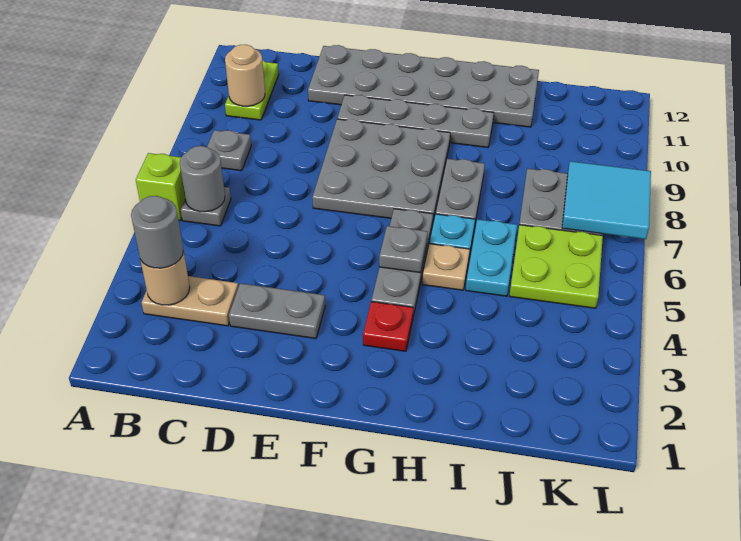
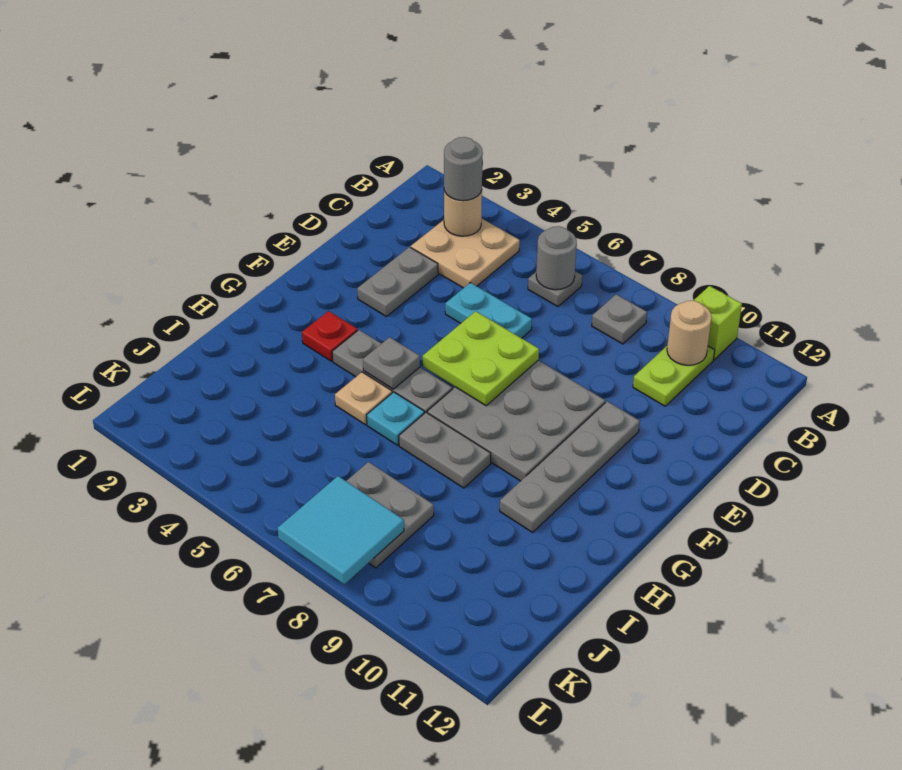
lime 1x1 brick [136,153,185,221] -> lime 1x1 brick moved to [693,286,742,360]
tan 1x2 plate [142,276,238,326] -> tan 2x2 plate [411,219,520,288]
lime 1x2 plate [225,60,279,120] -> lime 1x2 plate turned to [633,346,715,406]
grey 2x6 plate [308,45,539,127] -> none
cyan 1x2 plate [466,219,517,296] -> cyan 1x2 plate moved to [445,283,532,338]
lime 2x2 plate [510,225,603,308] -> lime 2x2 plate moved to [423,311,539,406]

